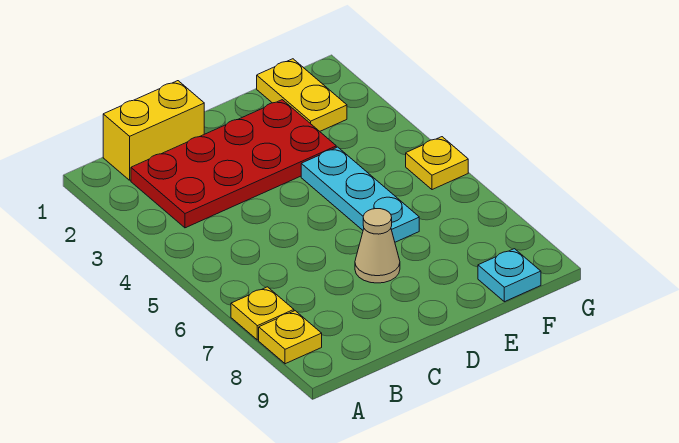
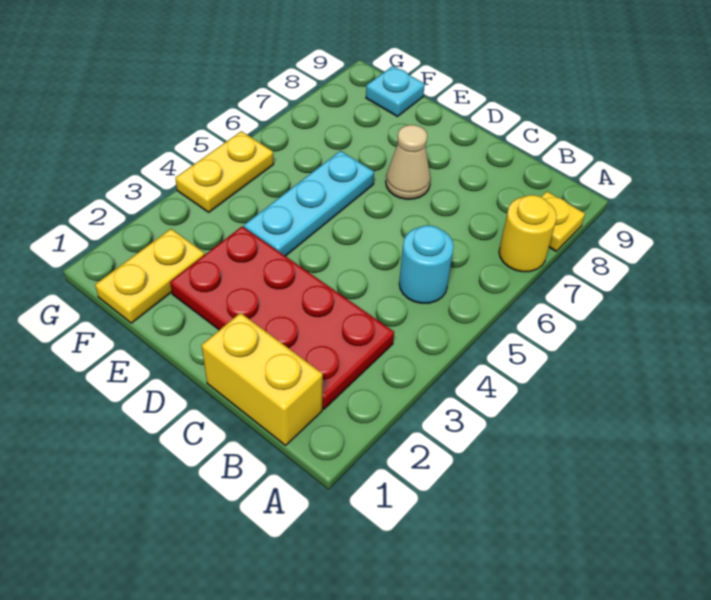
yellow 1x1 plate [231,287,294,340] -> yellow 1x1 round brick [499,195,557,272]
none -> cyan 1x1 round brick [399,225,454,303]
yellow 1x1 plate [406,137,468,190] -> yellow 1x2 plate [175,131,274,212]

